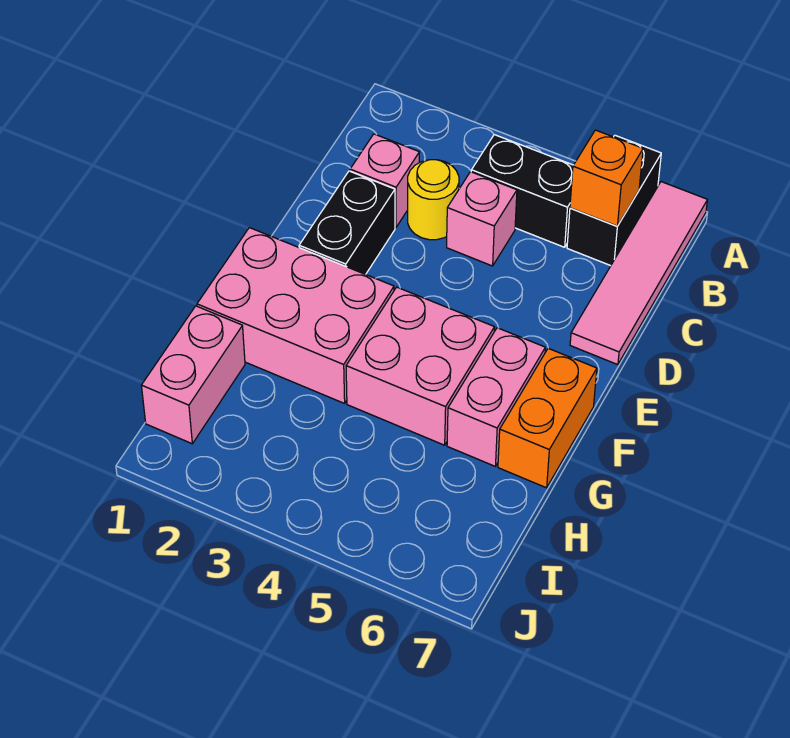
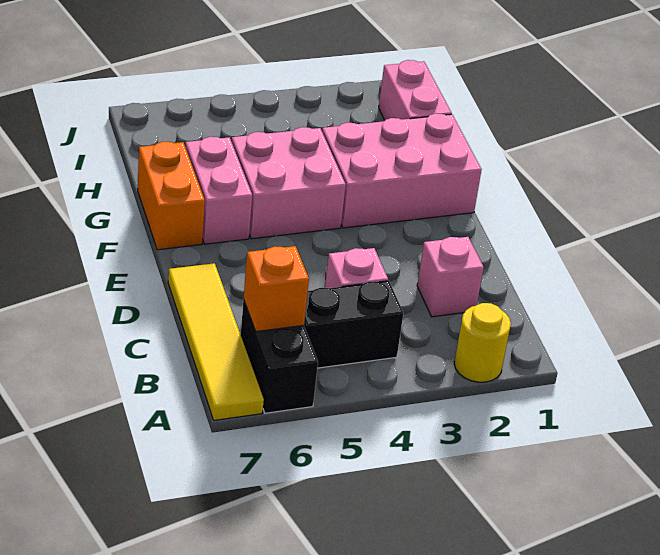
pink 1x4 tile [570,182,707,365] -> yellow 1x4 tile [168,263,264,420]
yellow 1x1 round brick [408,160,459,240] -> yellow 1x1 round brick moved to [454,303,511,382]
black 1x2 brick [299,171,395,274] -> none

